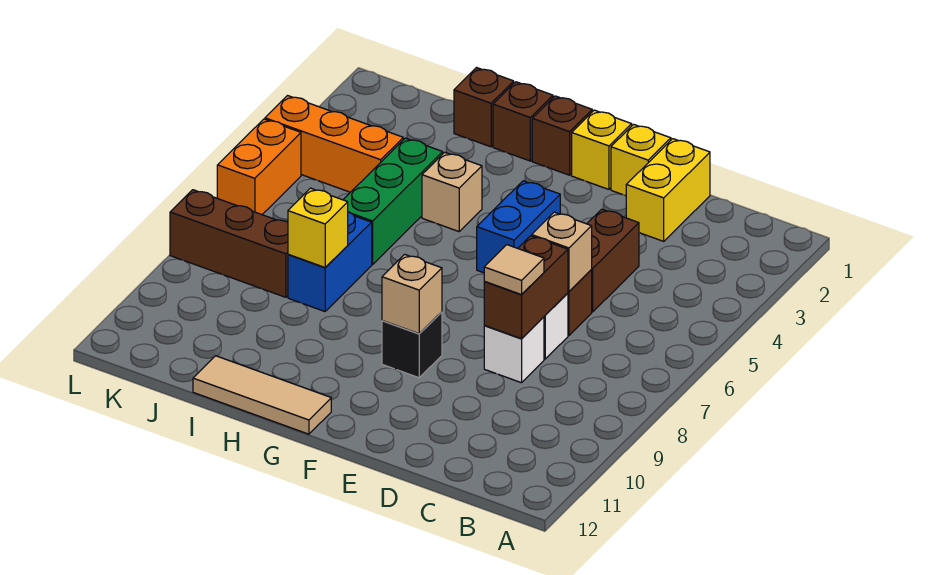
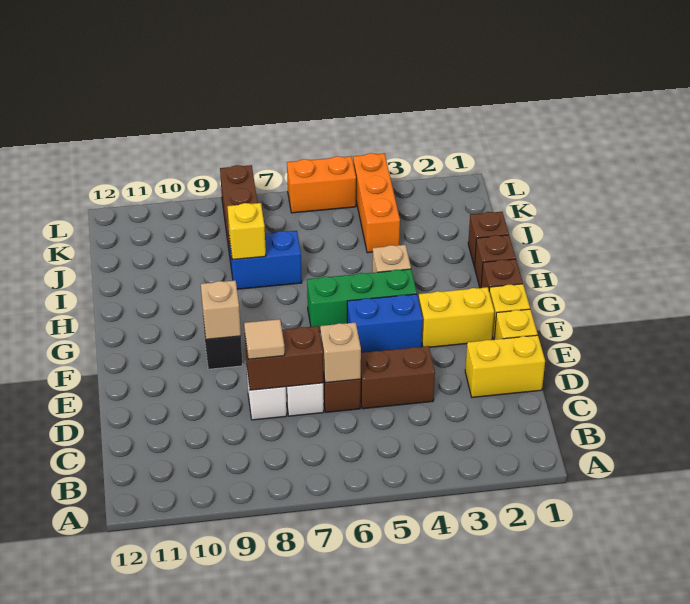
none -> yellow 1x2 brick [419,287,494,347]
tan 1x3 tile [193,356,331,434] -> none
green 1x3 brick [343,138,443,265] -> green 1x3 brick moved to [307,269,417,332]

